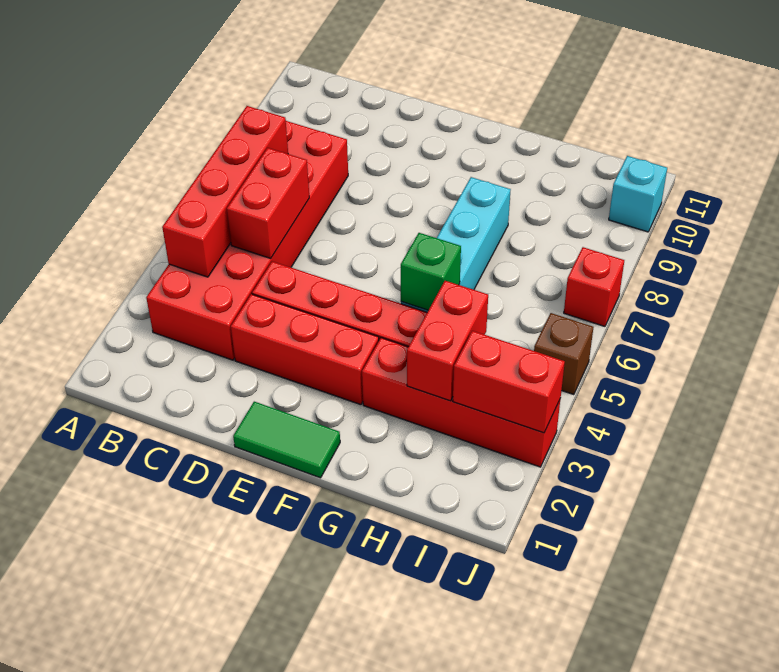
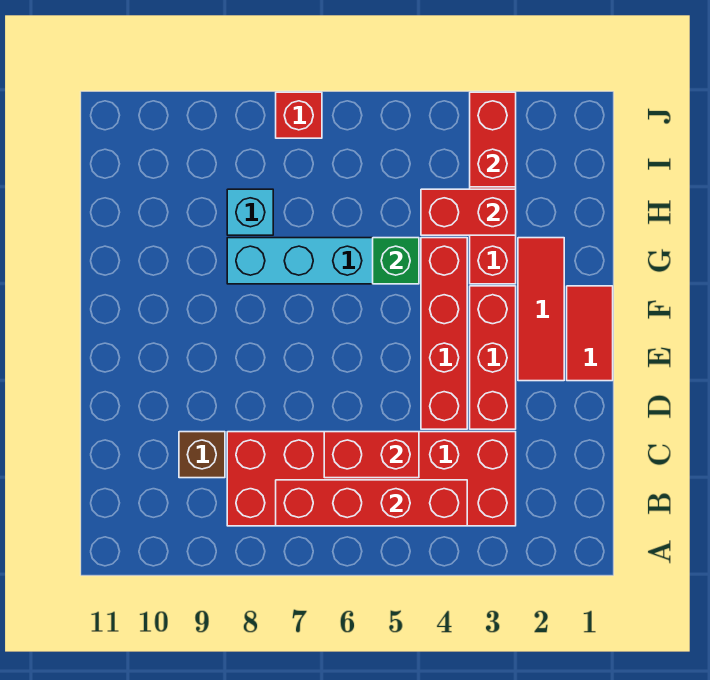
green 1x2 tile [233,402,340,478] -> red 1x2 tile [567,286,613,381]
none -> red 1x3 tile [518,238,564,381]
brown 1x1 brick [534,313,593,395] -> brown 1x1 brick moved to [179,432,225,478]
cyan 1x1 brick [609,156,667,232] -> cyan 1x1 brick moved to [227,189,273,235]

